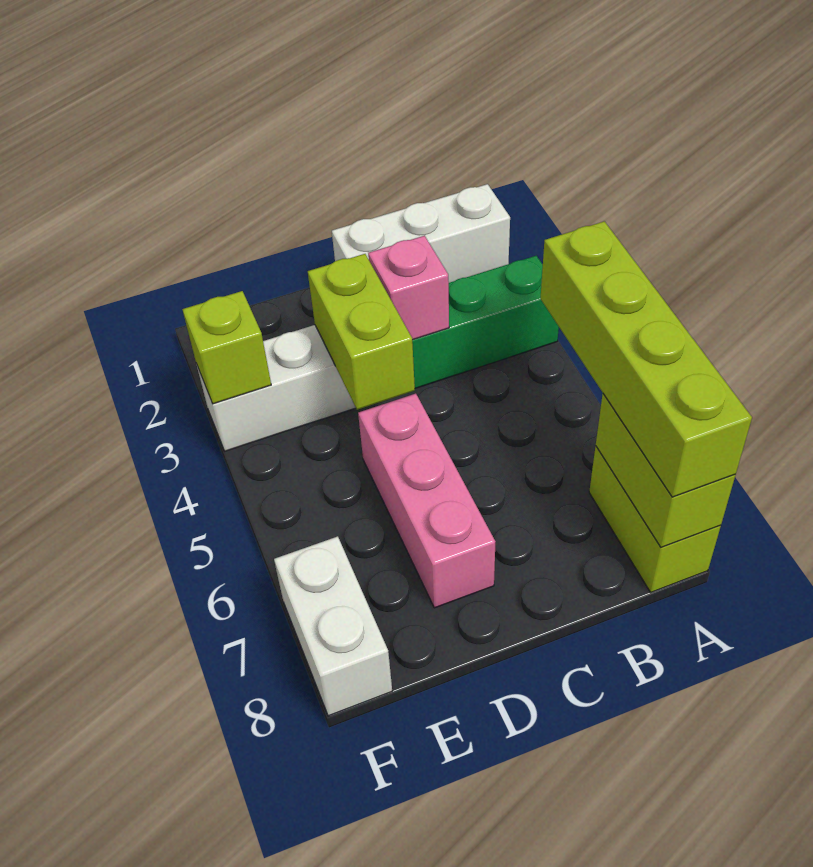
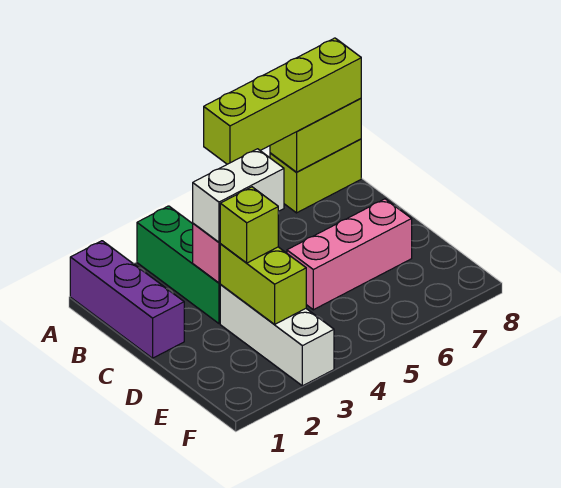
white 1x3 brick [332,184,510,283] -> purple 1x3 brick [70,241,184,358]
lime 1x2 brick [308,254,415,410] -> lime 1x2 brick turned to [220,244,306,325]
lime 1x1 brick [182,291,271,404] -> lime 1x1 brick moved to [220,187,278,263]
white 1x2 brick [274,536,392,716] -> white 1x2 brick moved to [193,149,284,242]

